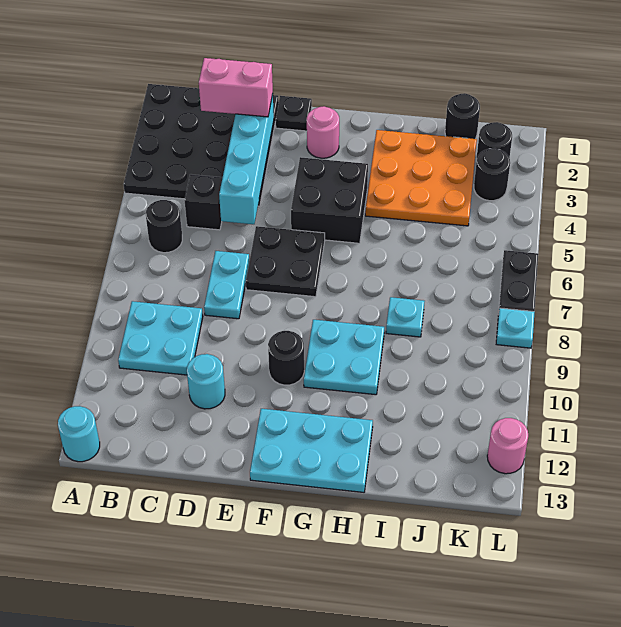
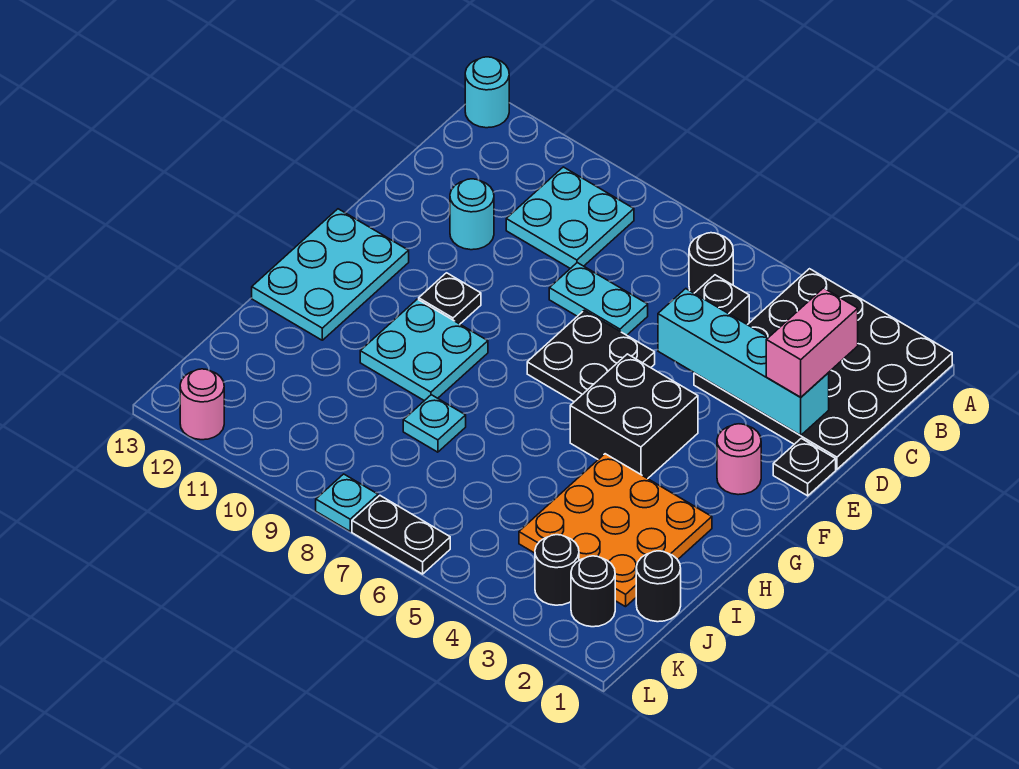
black 1x1 round brick [268,331,304,385] -> black 1x1 plate [419,273,481,324]

